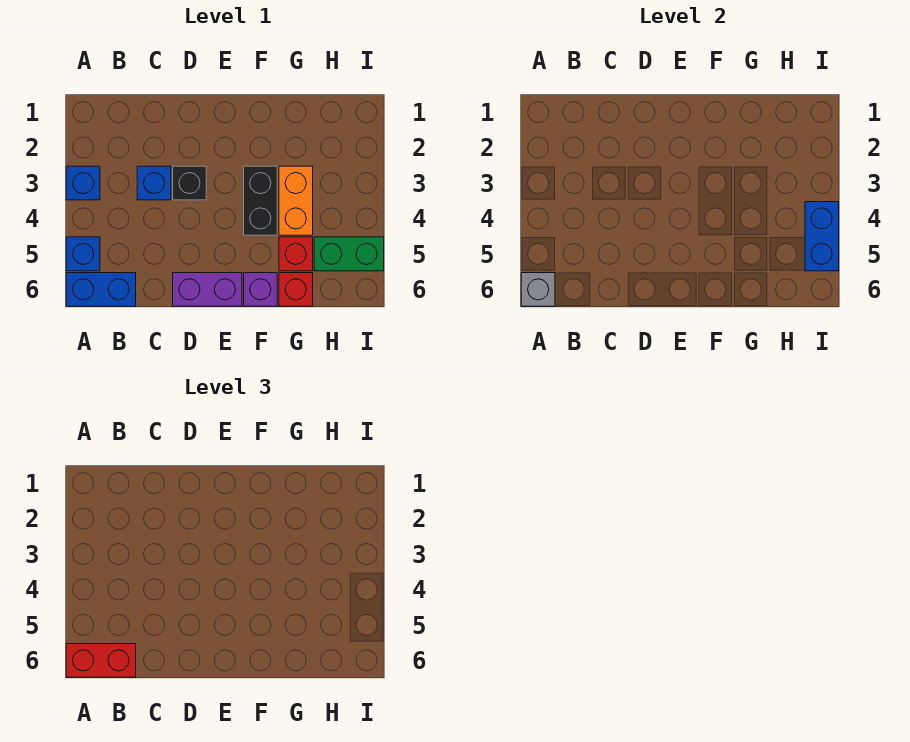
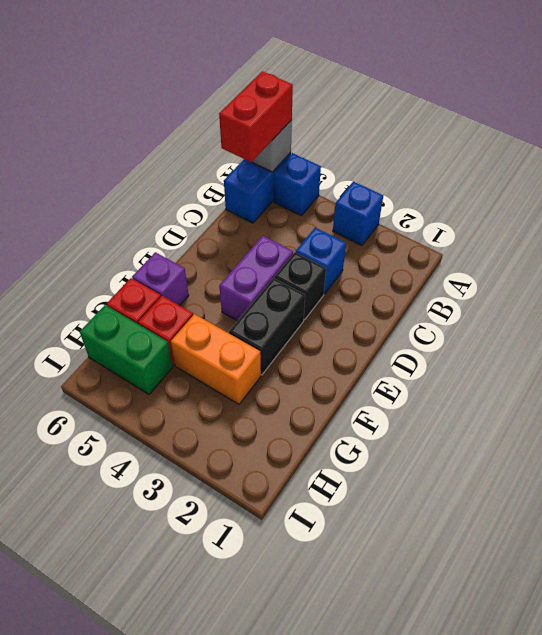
purple 1x2 brick [173,273,242,306] -> purple 1x2 brick moved to [219,236,293,321]
black 1x2 brick [244,166,277,235] -> black 1x2 brick turned to [229,278,305,375]
green 1x2 brick [314,237,384,271] -> green 1x2 brick turned to [80,305,173,394]
blue 1x2 brick [805,202,839,271] -> none

